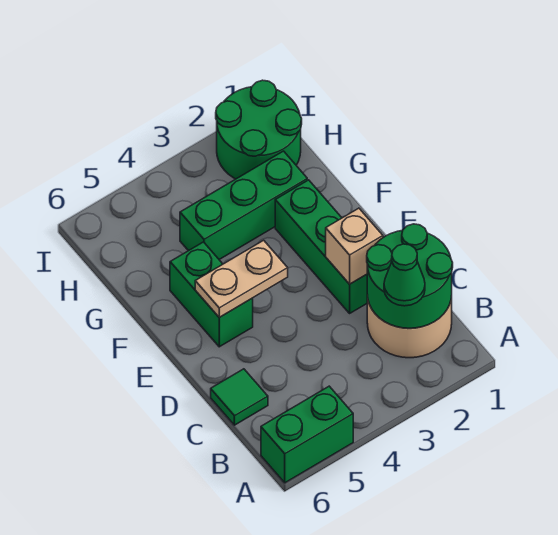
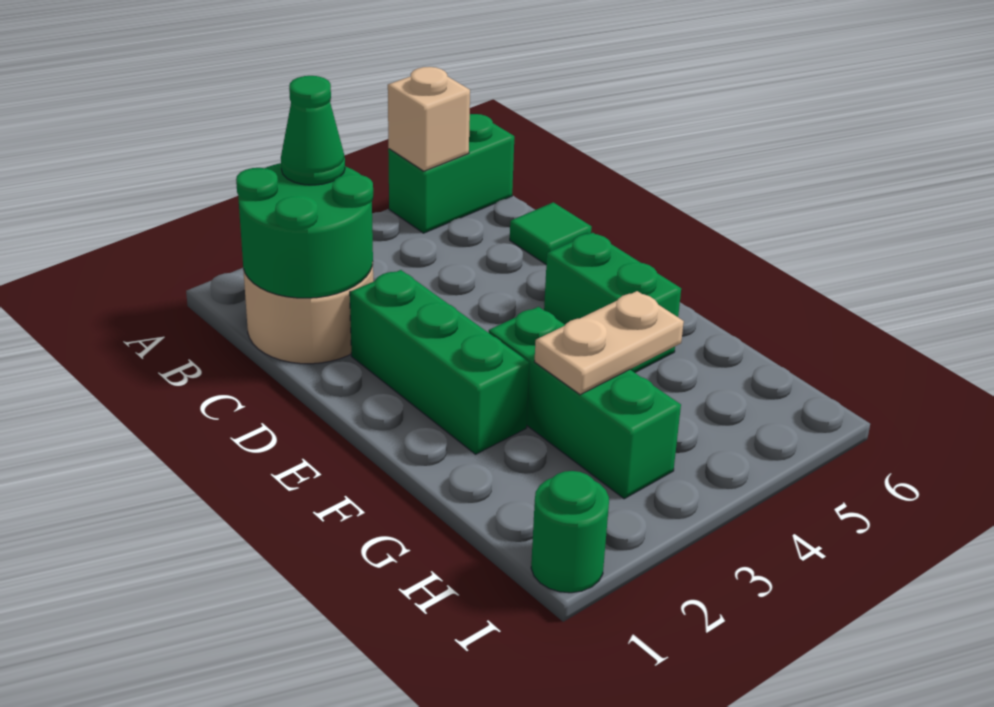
tan 1x1 brick [326,208,383,284] -> tan 1x1 brick moved to [388,67,470,171]
tan 1x2 plate [195,240,288,317] -> tan 1x2 plate moved to [534,291,684,395]
green 1x3 brick [180,151,307,260] -> green 1x3 brick turned to [489,307,681,499]
green 2x2 round brick [216,80,302,179] -> green 1x1 round brick [531,471,609,593]

